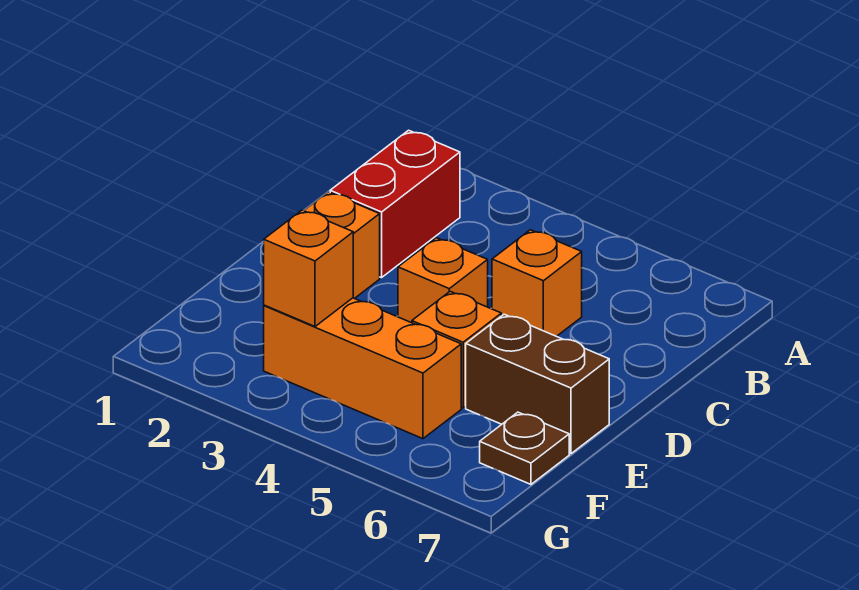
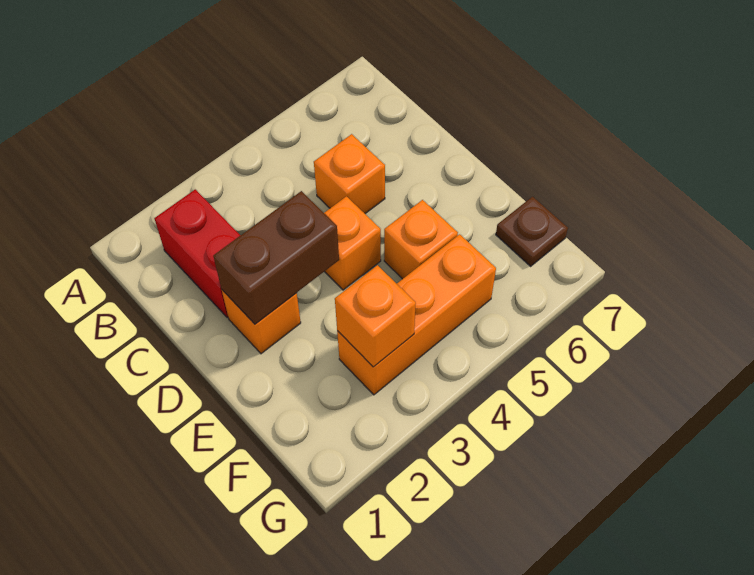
brown 1x2 brick [466,314,609,454] -> brown 1x2 brick moved to [213,191,339,324]

